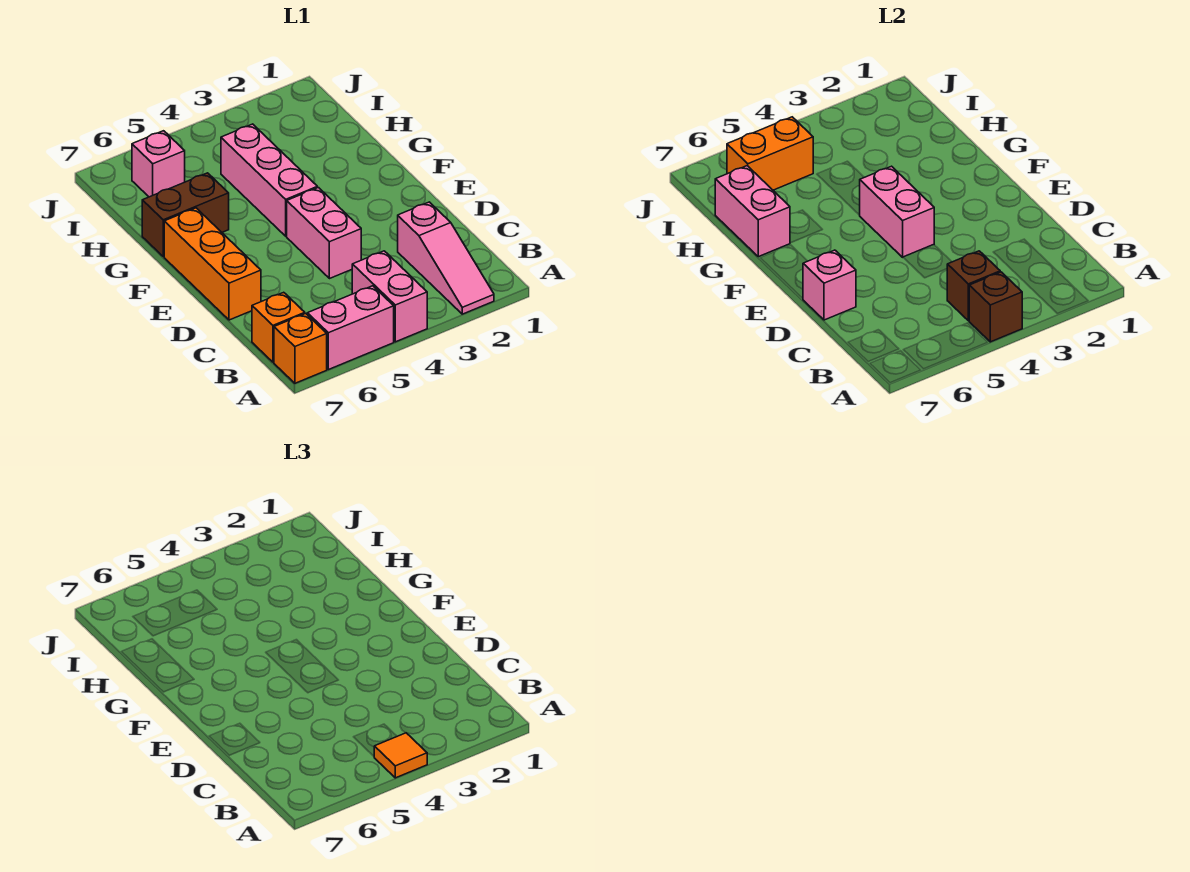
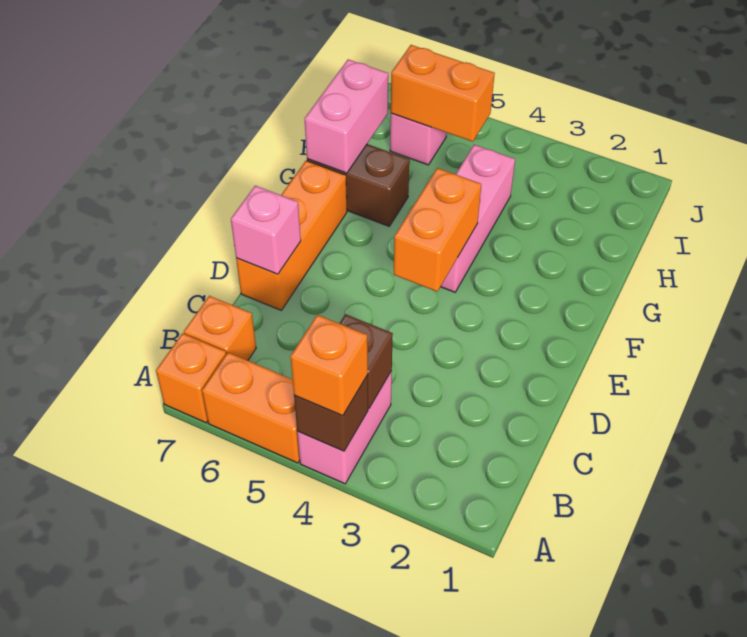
pink 1x3 slope [398,202,494,314] -> none
orange 1x1 tile [374,733,427,778] -> orange 1x1 brick [290,315,368,416]
pink 1x2 brick [307,286,394,370] -> orange 1x2 brick [202,353,300,463]
pink 1x2 brick [287,188,361,279] -> none
pink 1x2 brick [860,166,934,257] -> orange 1x2 brick [394,168,481,292]

